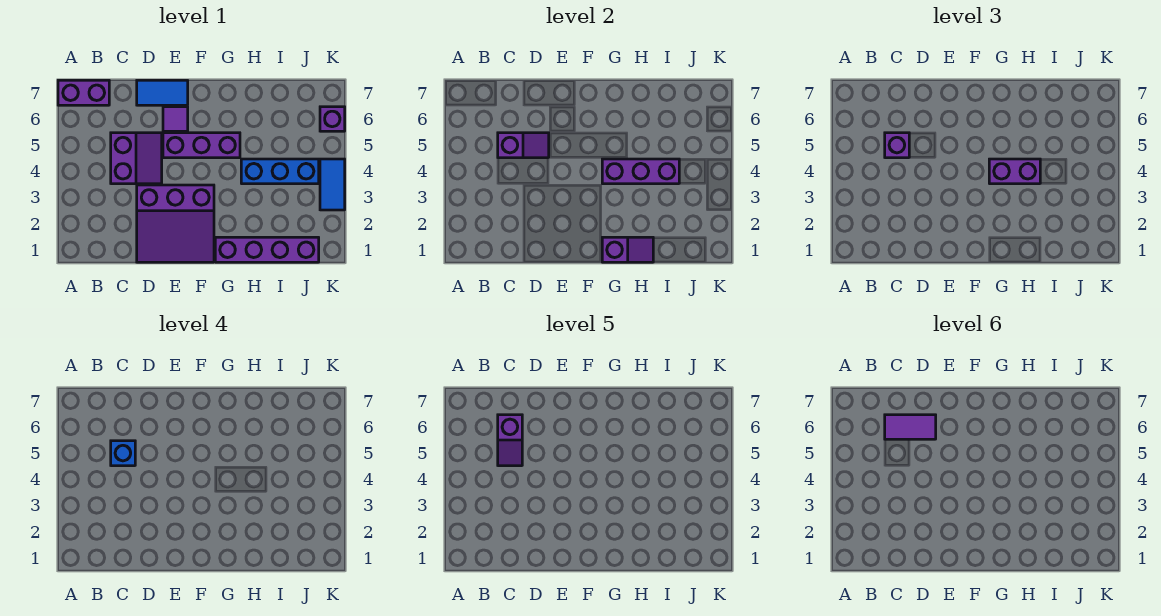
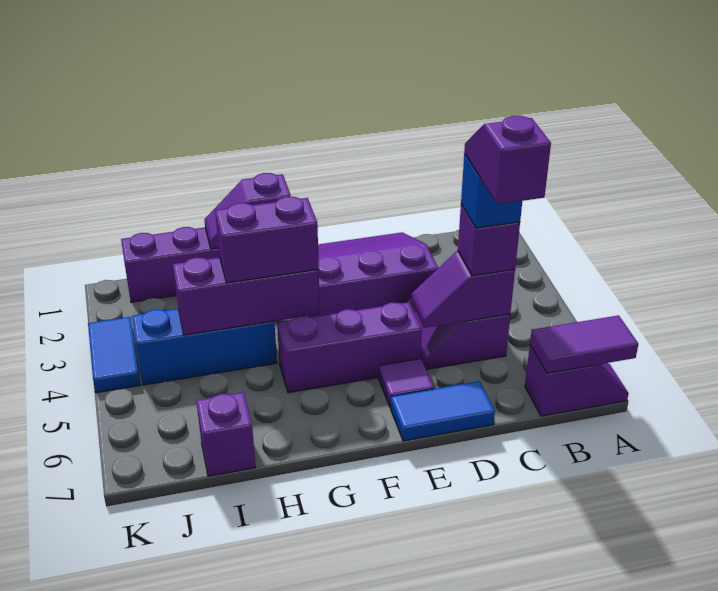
purple 1x2 brick [58,80,109,105] -> purple 1x2 slope [525,345,629,416]
purple 1x2 tile [885,415,936,439] -> purple 1x2 tile moved to [530,315,638,373]
purple 1x1 brick [320,107,345,131] -> purple 1x1 brick moved to [196,392,256,476]

